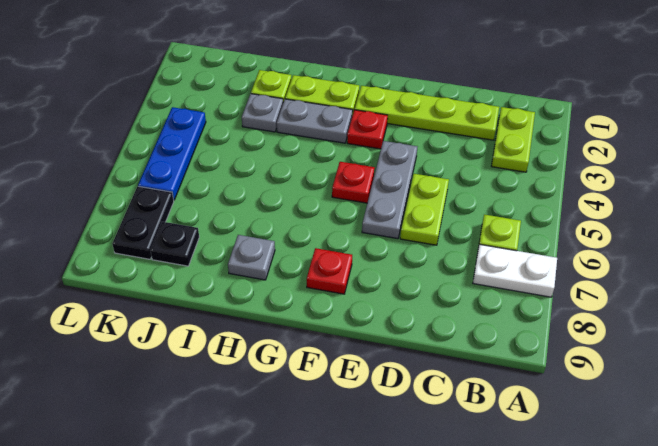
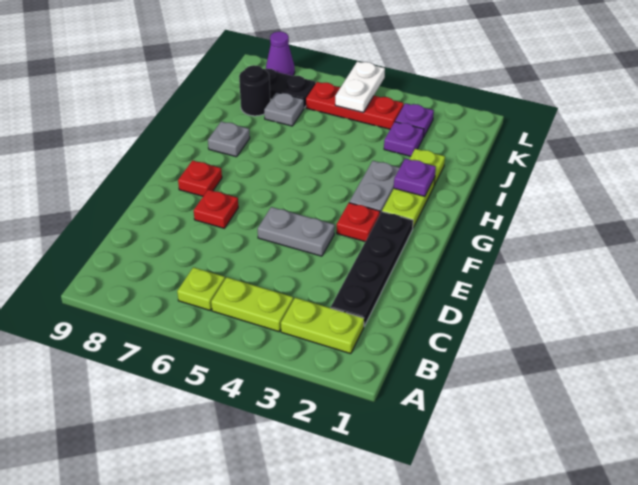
white 1x2 plate [473,244,557,297] -> white 1x2 plate moved to [335,62,385,112]
lime 1x4 plate [355,86,499,140] -> black 1x4 plate [331,212,413,326]
lime 1x2 plate [400,174,449,245] -> lime 1x2 plate moved to [211,277,293,332]
grey 1x3 plate [362,141,417,239] -> grey 1x2 plate [258,207,335,256]
red 1x1 plate [332,162,375,203] -> red 1x1 plate moved to [194,190,238,228]
none -> purple 1x1 plate [394,159,436,196]
grey 1x1 plate [242,94,283,132] -> grey 1x1 plate moved to [264,92,304,126]
none -> purple 1x1 plate [384,122,424,156]
black 1x1 plate [150,222,199,266] -> black 1x1 round brick [239,65,270,116]
none -> purple 1x1 plate [395,103,434,137]
blue 1x3 plate [138,107,206,200] -> red 1x3 plate [306,82,404,129]
none -> purple 1x1 cone [266,32,295,76]

